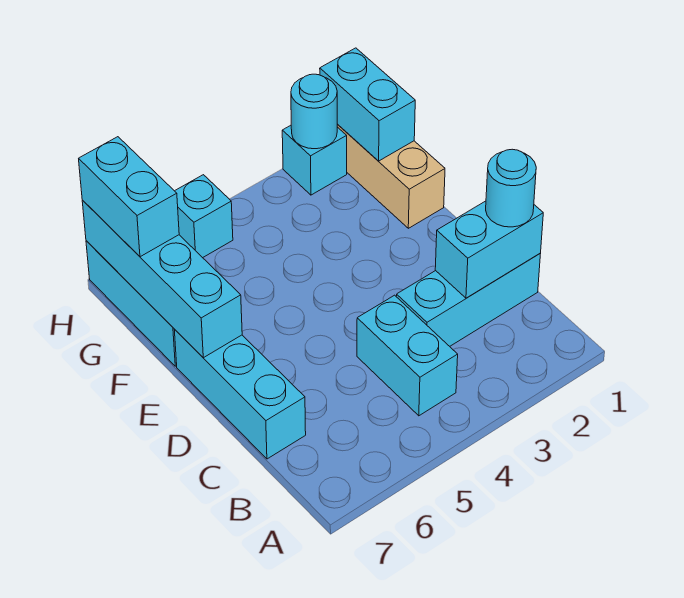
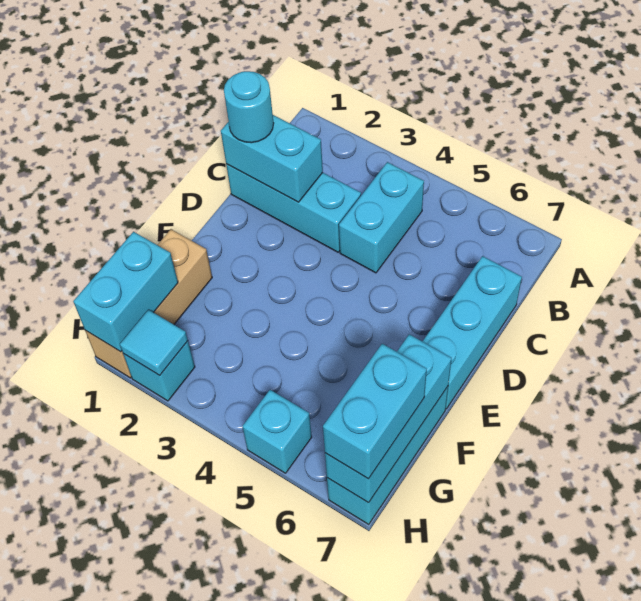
cyan 1x4 brick [82,200,242,358] -> cyan 1x3 brick [325,334,452,503]
cyan 1x1 round brick [291,74,337,149] -> cyan 1x1 tile [120,310,188,375]

